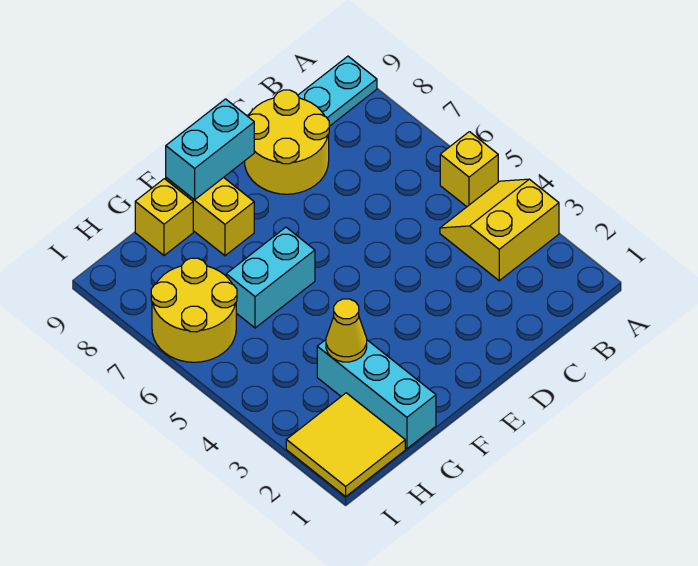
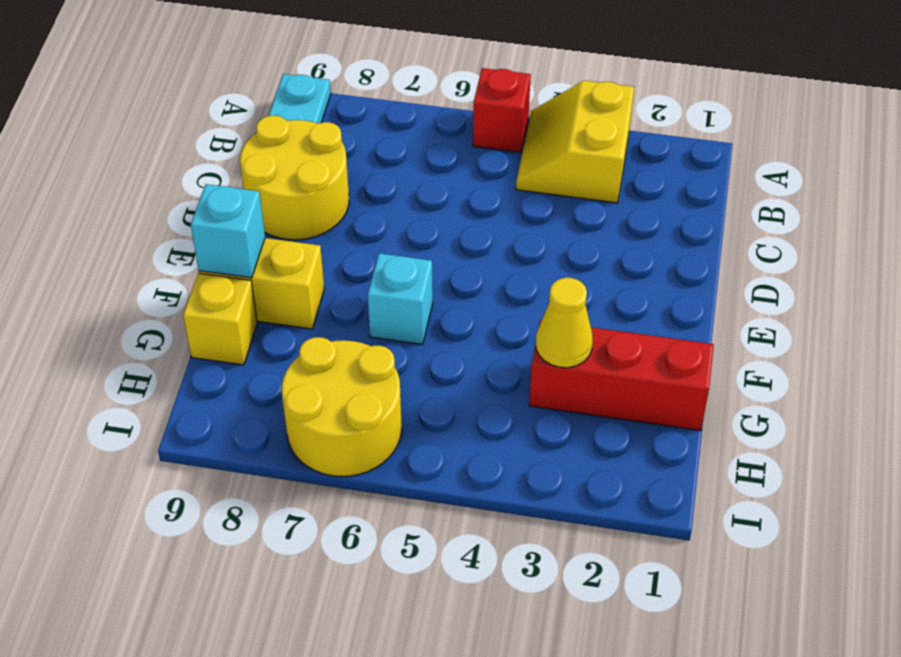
yellow 1x1 brick [440,132,498,207] -> red 1x1 brick [473,68,531,152]
cyan 1x2 brick [166,99,254,200] -> cyan 1x1 brick [191,184,265,278]
cyan 1x2 brick [226,227,315,328] -> cyan 1x1 brick [368,253,433,345]
cyan 1x3 brick [317,340,436,449] -> red 1x3 brick [529,320,714,431]
yellow 2x2 tile [286,393,405,496] -> none

